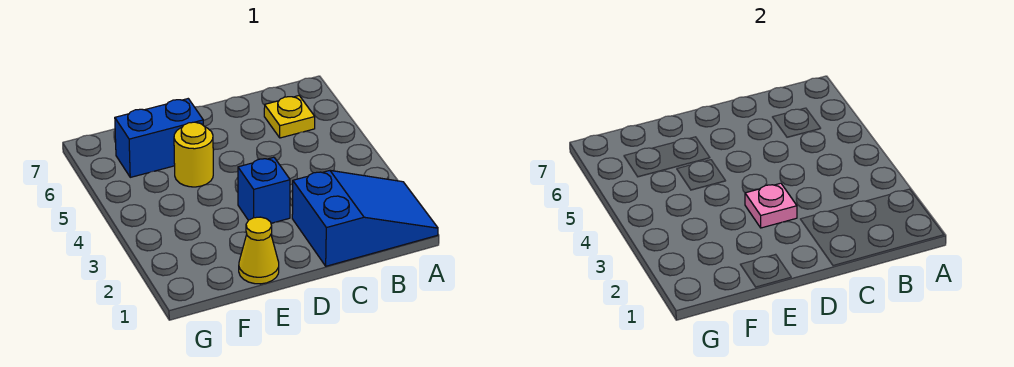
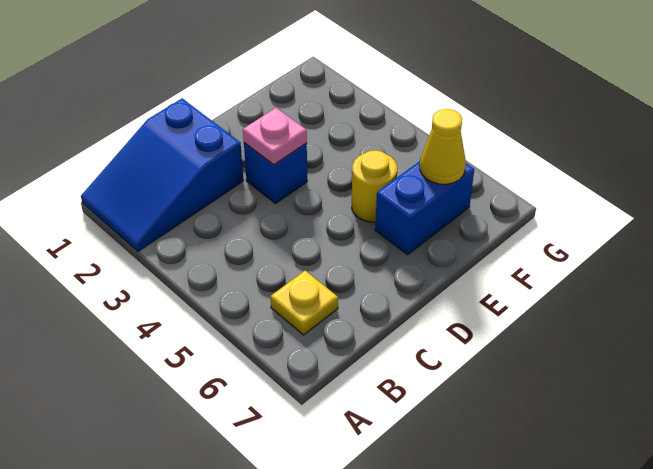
yellow 1x1 cone [239,217,279,284] -> yellow 1x1 cone moved to [420,109,466,184]

